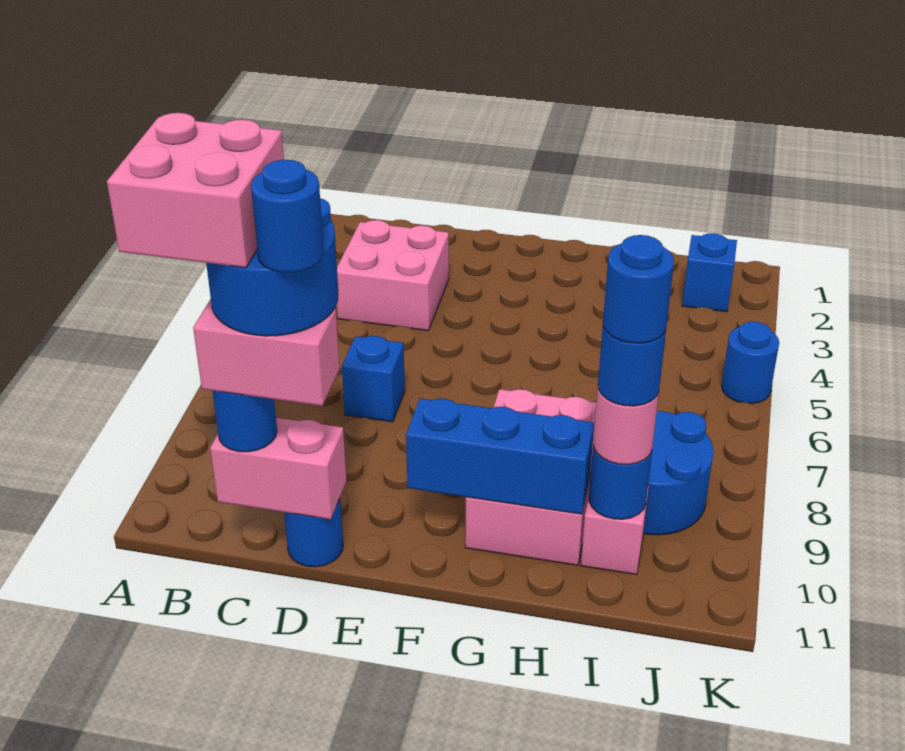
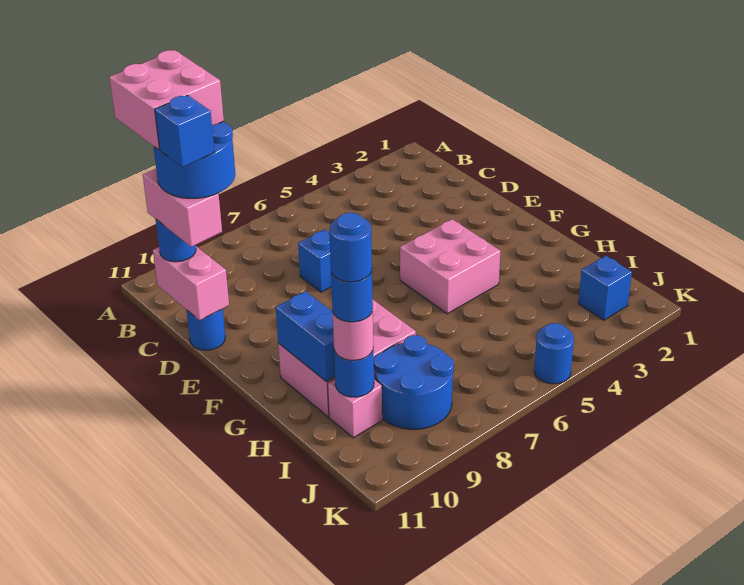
pink 2x2 brick [337,220,449,331] -> pink 2x2 brick moved to [400,219,500,314]
blue 1x1 round brick [251,160,324,272] -> blue 1x1 brick [155,95,215,167]
blue 1x3 brick [406,398,594,514] -> blue 1x2 brick [276,291,335,382]

